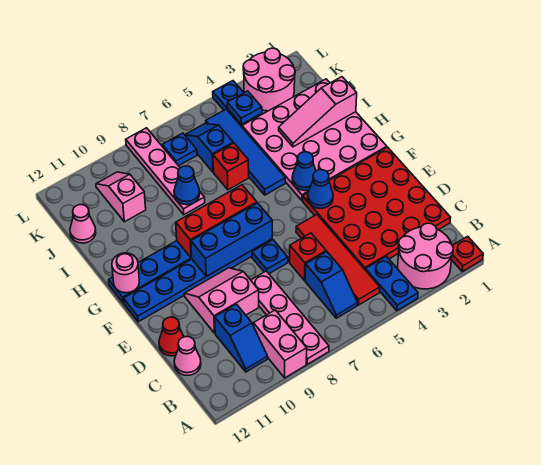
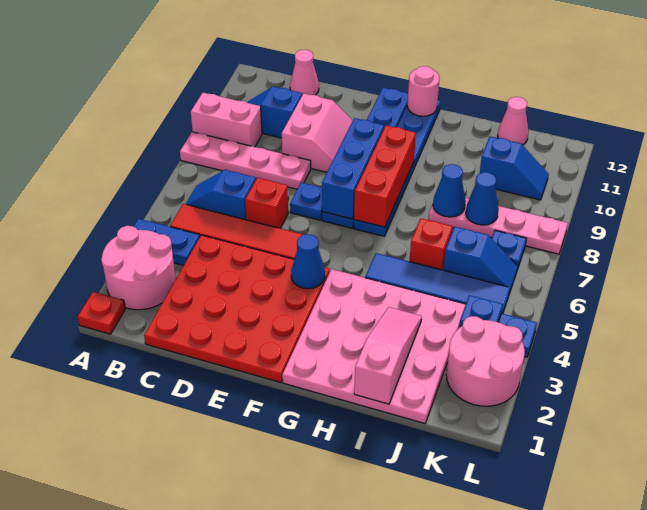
red 1x1 cone [159,317,184,356] -> none
blue 1x1 cone [292,152,316,191] -> blue 1x1 cone moved to [466,172,499,225]
pink 1x2 slope [96,172,146,222] -> blue 1x2 slope [480,136,549,200]

